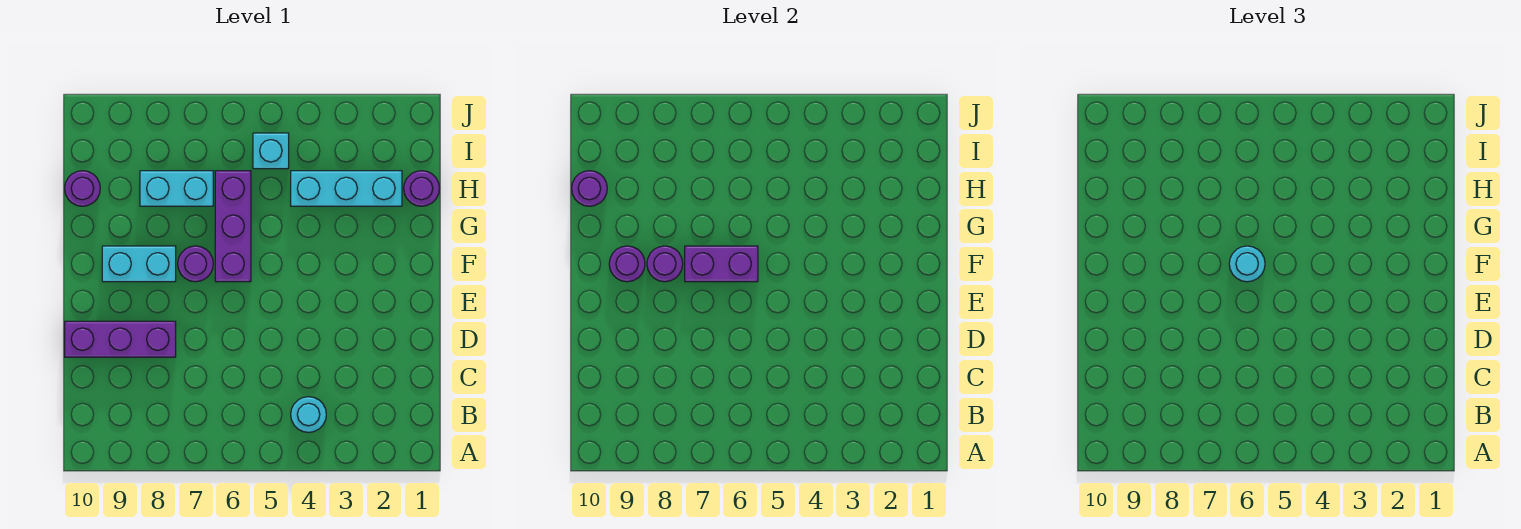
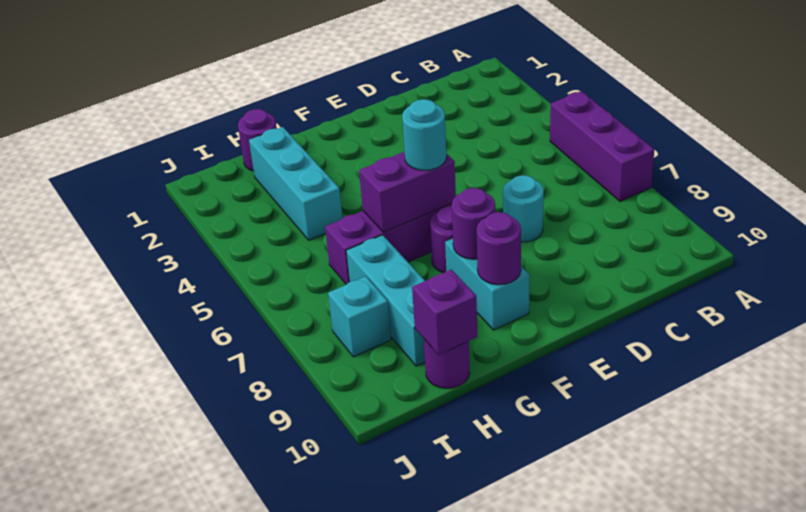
cyan 1x1 round brick [291,397,326,432] -> cyan 1x1 round brick moved to [503,175,544,242]
purple 1x3 brick [65,321,176,357] -> purple 1x3 brick moved to [550,91,654,201]
purple 1x2 brick [685,246,758,282] -> purple 1x2 brick turned to [359,152,456,232]
cyan 1x2 brick [140,171,213,206] -> cyan 1x3 brick [346,235,425,366]
purple 1x1 round brick [572,171,607,206] -> purple 1x1 brick [412,270,477,355]
cyan 1x1 brick [253,133,289,169] -> cyan 1x1 brick moved to [328,276,391,357]

